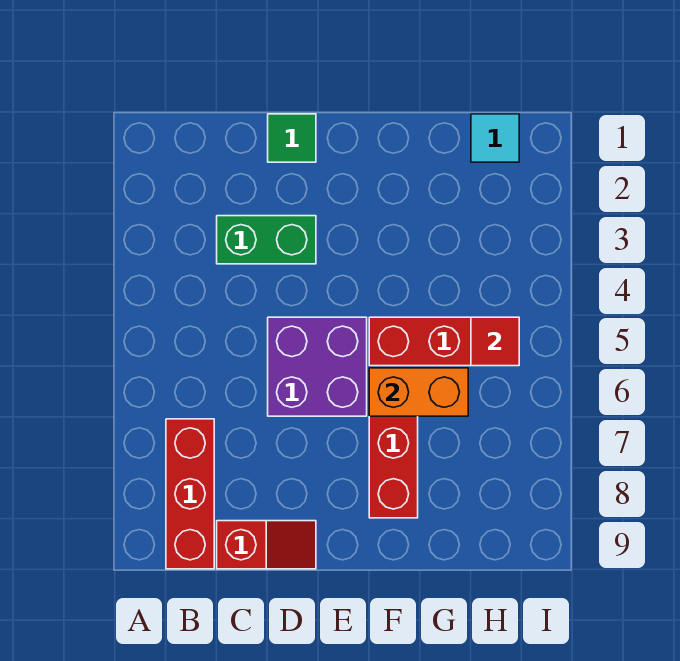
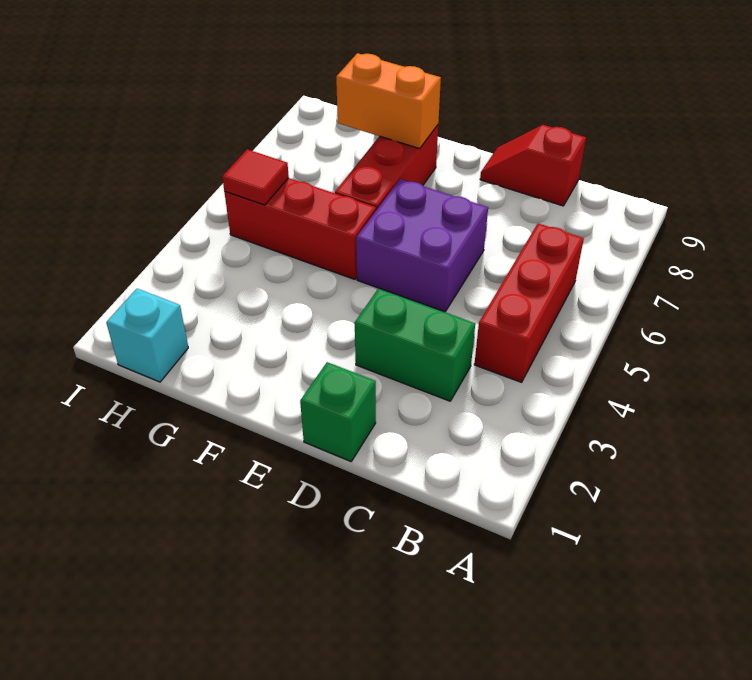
red 1x3 brick [166,419,214,569] -> red 1x3 brick moved to [474,223,584,382]
green 1x1 tile [268,114,316,162] -> green 1x1 brick [300,362,376,462]
orange 1x2 brick [369,368,468,416] -> orange 1x2 brick moved to [336,53,441,149]
cyan 1x1 tile [471,114,519,162] -> cyan 1x1 brick [106,289,188,382]

